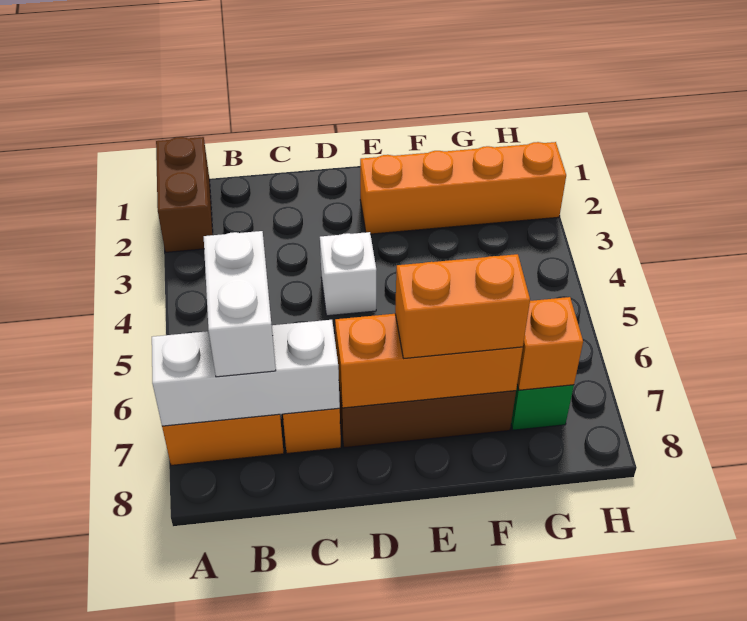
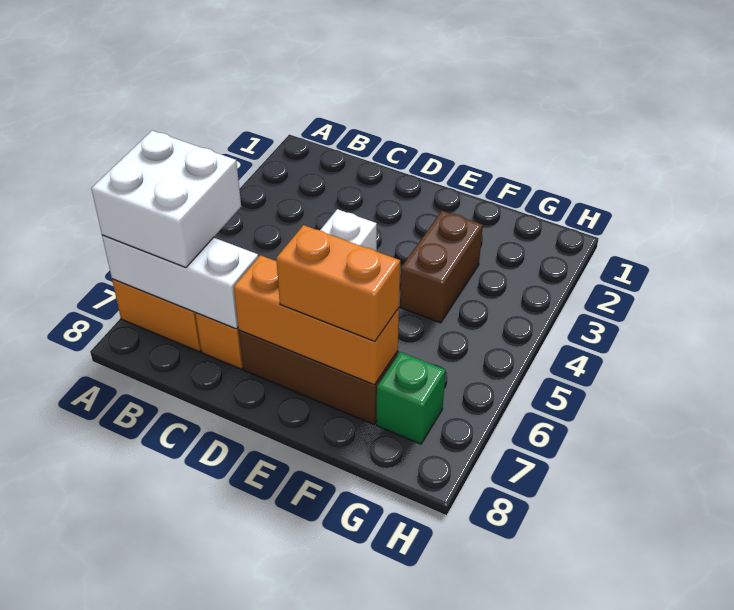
brown 1x2 brick [156,137,213,252] -> brown 1x2 brick moved to [400,211,483,323]
white 1x2 brick [204,231,276,377] -> white 2x2 brick [91,131,241,268]
orange 1x4 brick [360,142,566,234] -> none
orange 1x1 brick [517,297,583,390] -> none

